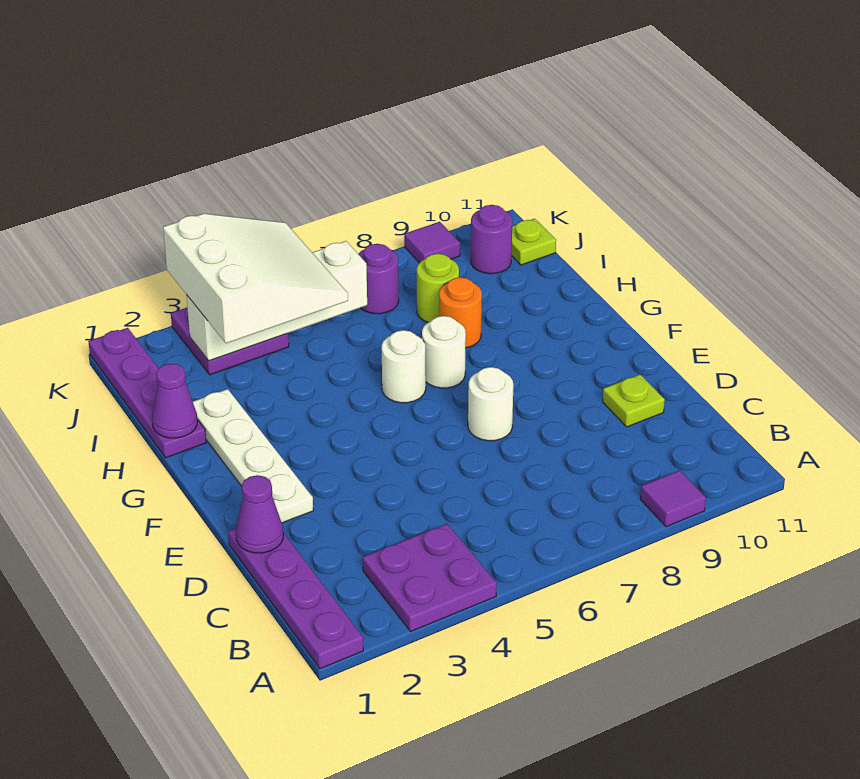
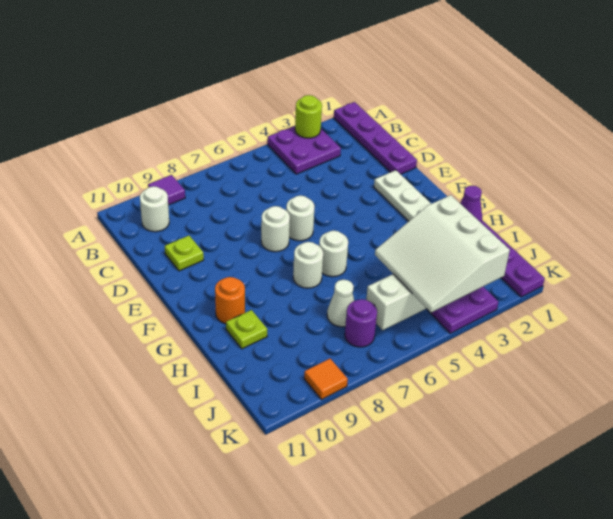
none -> white 1x1 round brick [140,186,169,232]
purple 1x1 cone [236,475,283,553] -> none
none -> white 1x1 round brick [286,196,314,241]
orange 1x1 round brick [439,277,482,348] -> orange 1x1 round brick moved to [215,277,245,324]
none -> white 1x1 cone [327,280,354,327]
lime 1x1 round brick [417,254,459,322] -> lime 1x1 round brick moved to [295,95,322,138]
purple 1x1 round brick [471,205,512,274] -> none
lime 1x1 plate [512,219,556,265] -> lime 1x1 plate moved to [226,310,267,349]
purple 1x1 tile [404,222,460,263] -> orange 1x1 tile [304,359,348,399]

